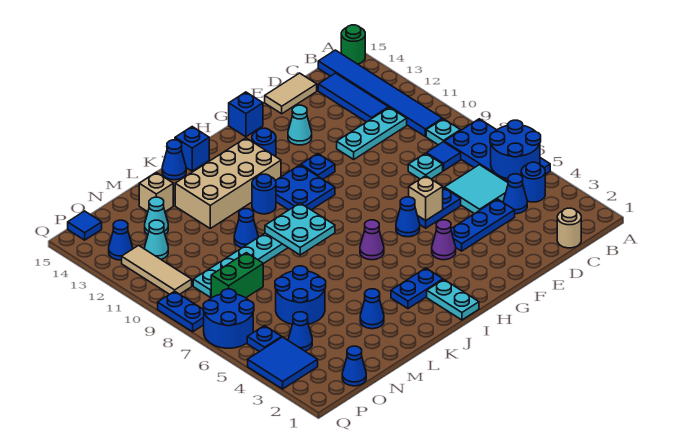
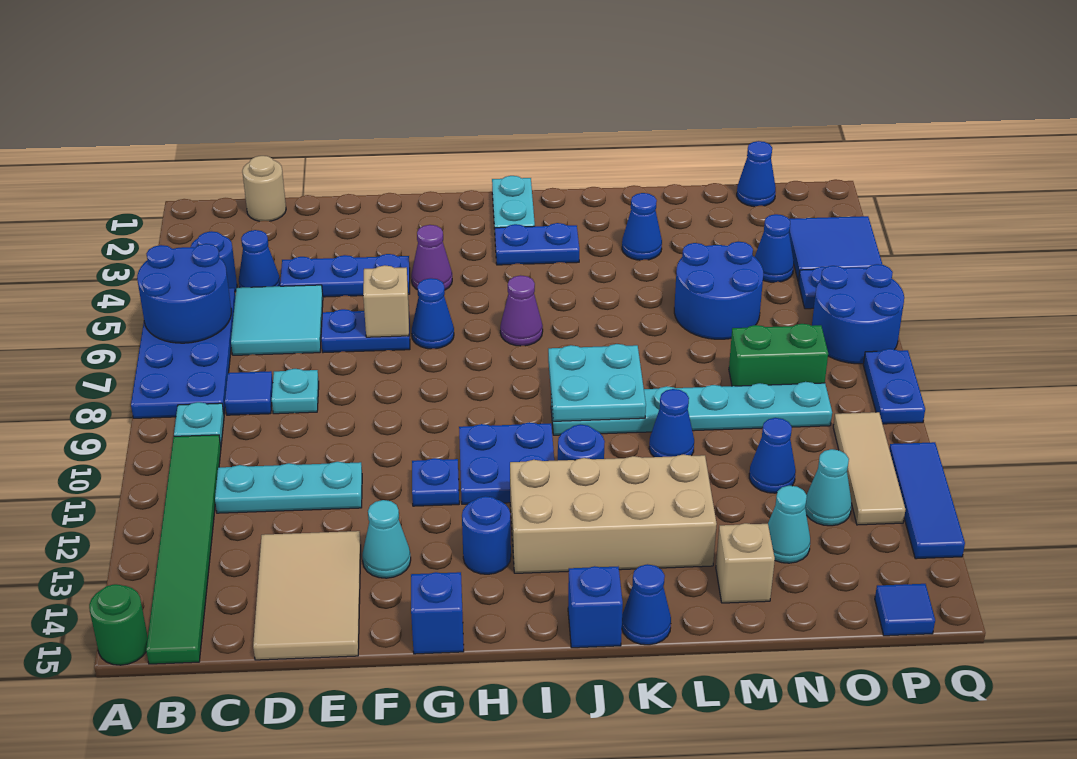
blue 1x6 tile [318,50,443,136] -> green 1x6 tile [146,435,221,664]
blue 1x3 tile [318,73,389,122] -> blue 1x3 tile moved to [889,442,965,559]
tan 1x2 tile [265,73,317,114] -> tan 2x3 tile [253,531,361,660]
blue 1x1 cone [109,220,133,260] -> blue 1x1 cone moved to [749,418,796,493]

